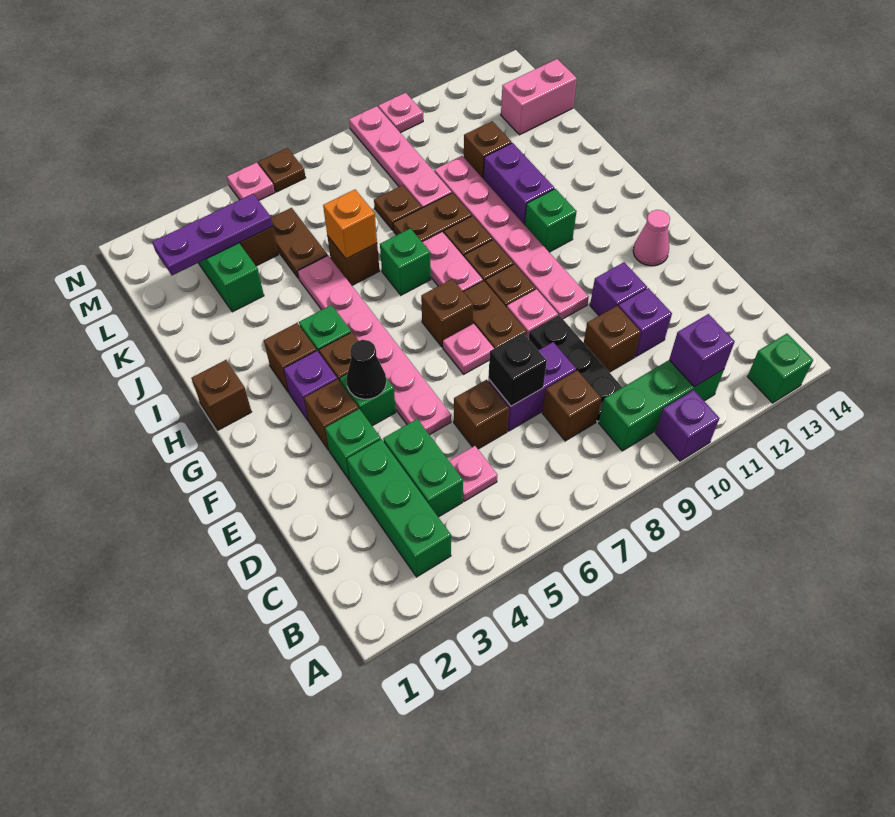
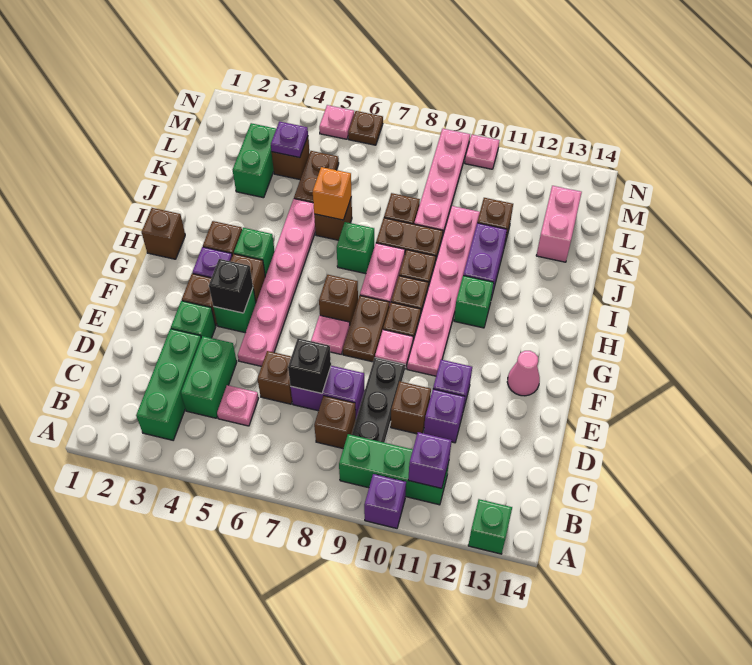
black 1x1 cone [347,340,386,399] -> black 1x1 brick [209,259,253,313]
purple 1x3 plate [152,194,273,275] -> purple 1x1 plate [271,122,308,158]
pink 1x2 brick [501,59,577,135] -> pink 1x2 brick turned to [536,186,582,262]

